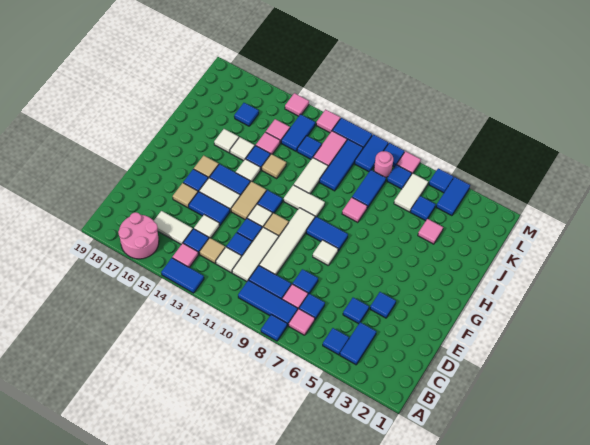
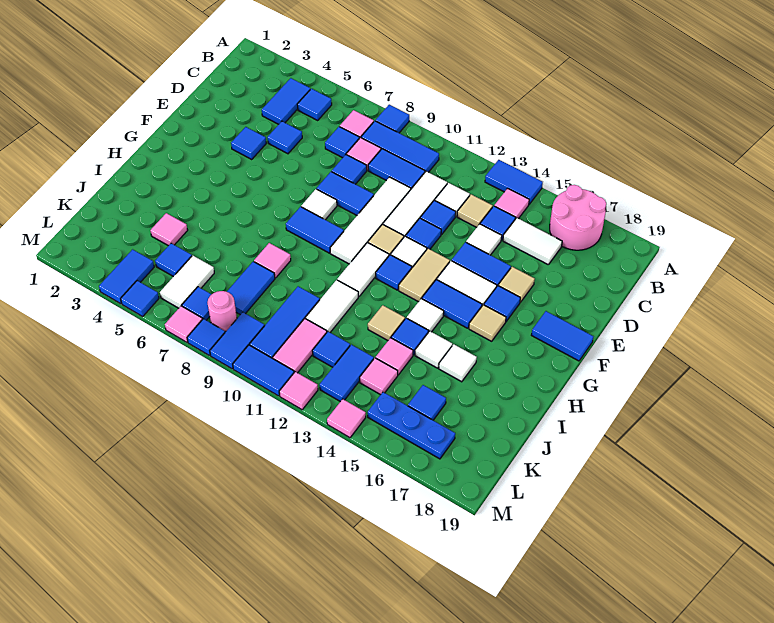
none -> blue 1x2 tile [317,172,374,215]
none -> blue 1x2 tile [532,311,593,361]
white 1x2 tile [284,185,325,217] -> white 1x2 tile turned to [337,243,389,296]
none -> blue 1x3 plate [368,392,455,459]

